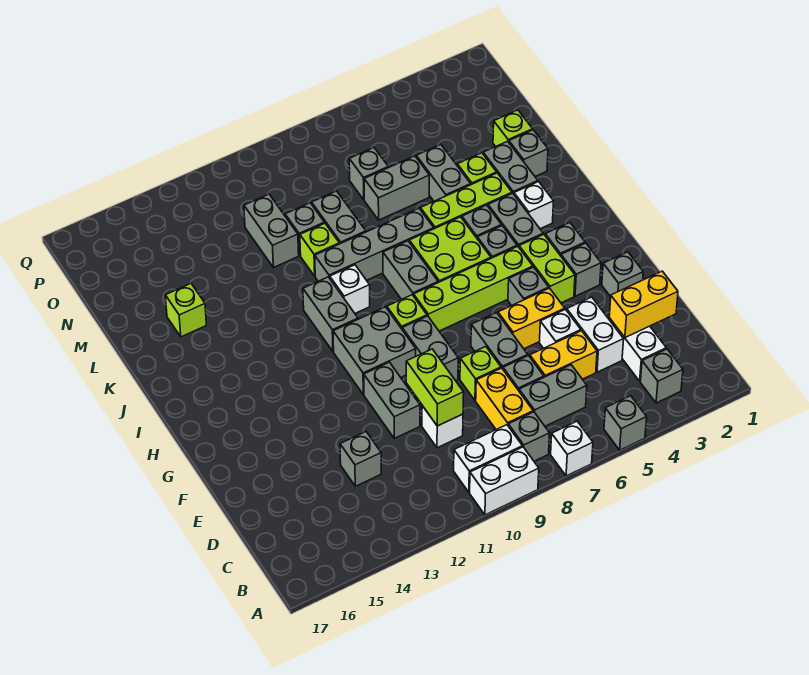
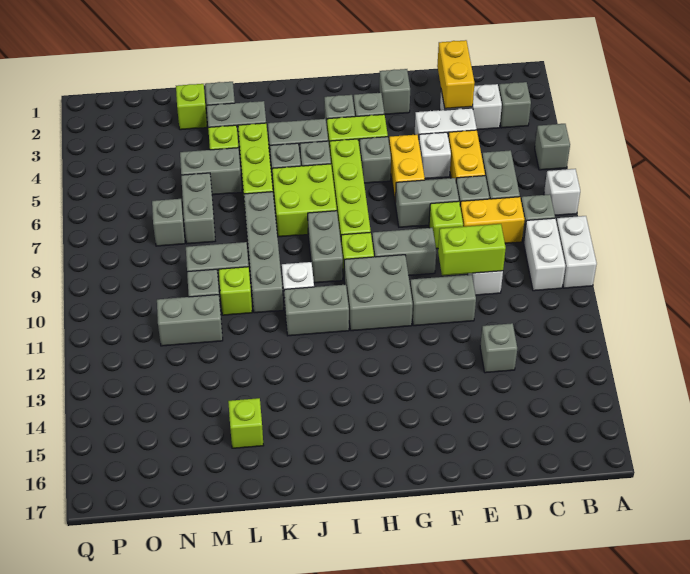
grey 1x2 brick [383,241,438,299] -> grey 1x2 brick turned to [308,211,343,283]
white 1x1 brick [514,182,554,229] -> none

